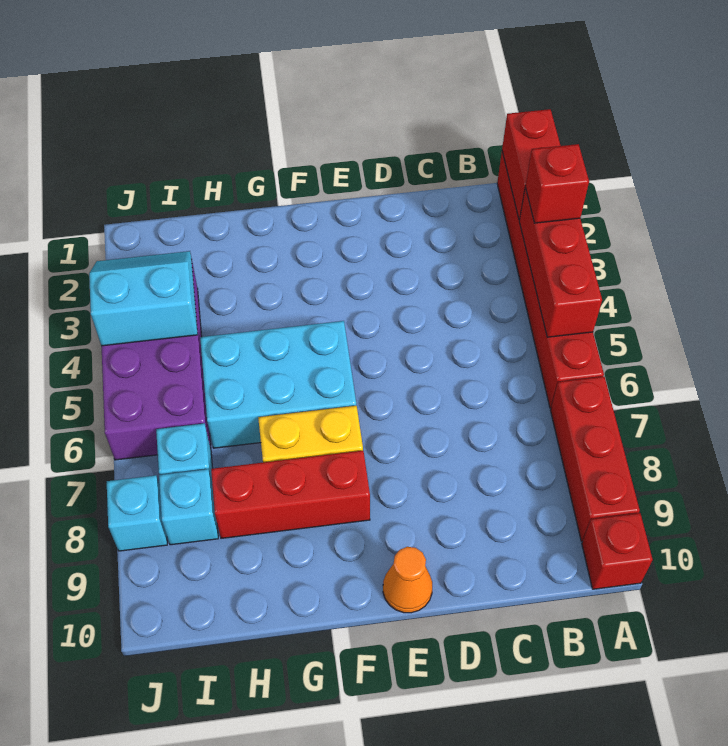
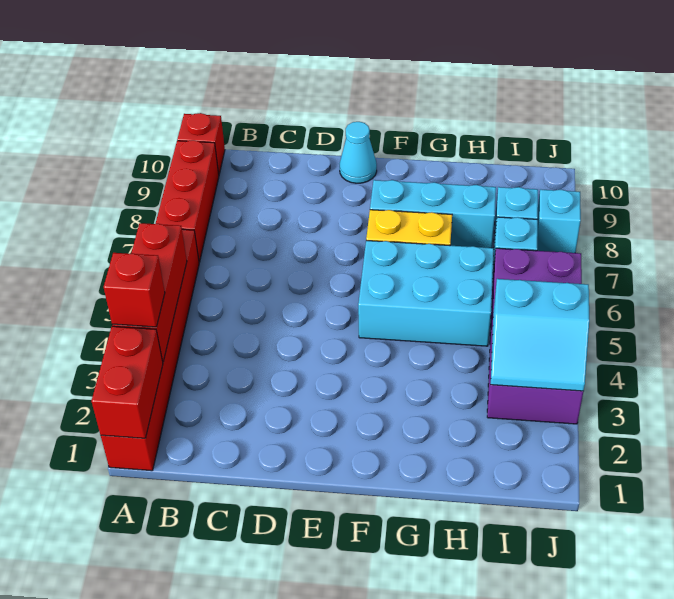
orange 1x1 cone [383,547,432,613] -> cyan 1x1 cone [340,122,377,183]
red 1x3 brick [211,451,370,538] -> cyan 1x3 brick [370,180,496,248]

